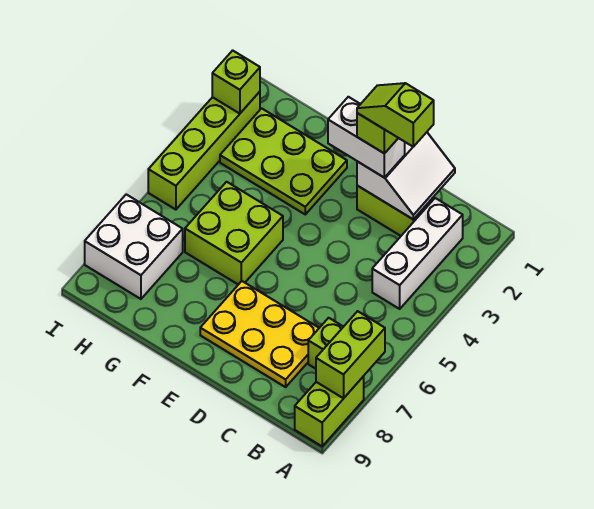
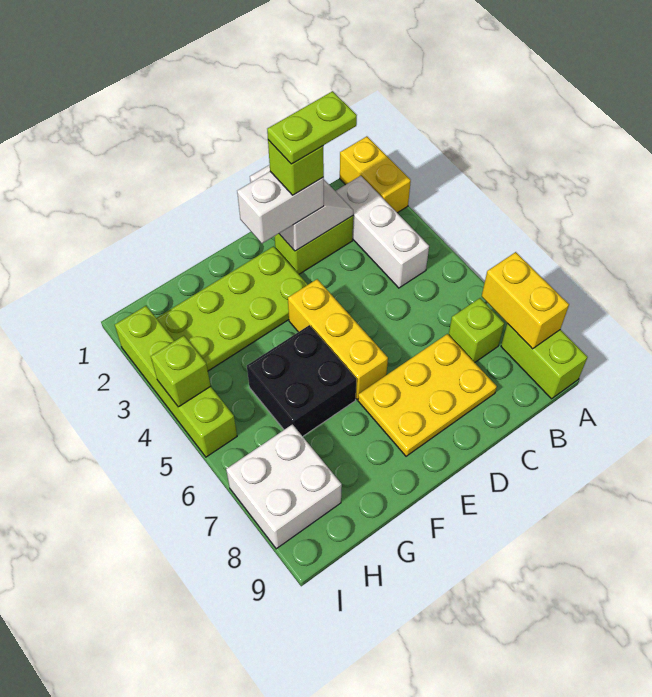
none -> yellow 1x2 brick [340,136,411,213]
lime 1x2 brick [316,311,385,398] -> yellow 1x2 brick [482,252,569,349]
lime 1x2 slope [357,83,434,147] -> lime 1x2 plate [267,91,357,164]
none -> yellow 1x3 brick [288,279,388,399]
lime 2x3 plate [220,108,347,214] -> lime 2x4 plate [157,246,308,371]
lime 2x2 brick [185,182,283,285] -> black 2x2 brick [247,325,357,436]
lime 1x1 brick [212,50,260,114] -> lime 1x1 brick moved to [151,336,211,407]

